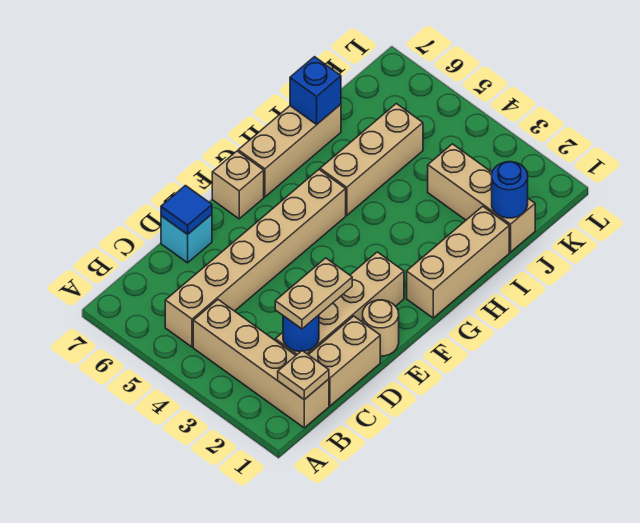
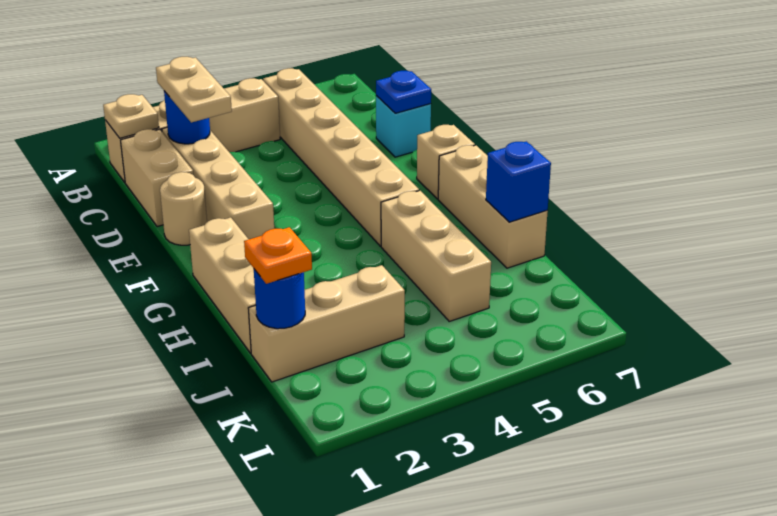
blue 1x1 tile [161,186,212,235] -> blue 1x1 plate [376,71,431,113]
none -> orange 1x1 plate [244,227,312,284]

